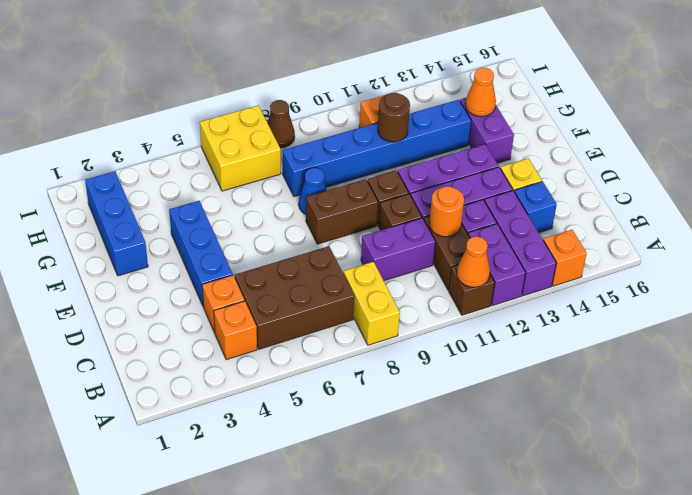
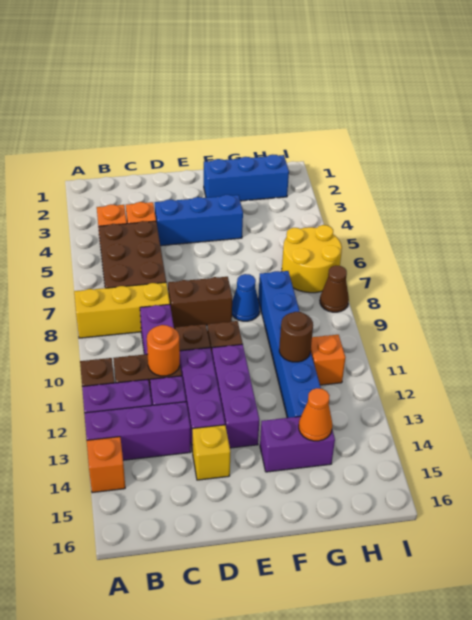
yellow 1x2 brick [343,262,400,345] -> yellow 1x3 brick [74,282,170,338]
orange 1x1 cone [457,237,490,287] -> none
blue 1x1 brick [514,182,557,233] -> none
brown 1x2 brick [306,179,378,244] -> brown 1x2 brick turned to [168,277,232,329]
yellow 2x2 brick [200,105,281,191] -> yellow 2x2 round brick [282,225,342,293]

